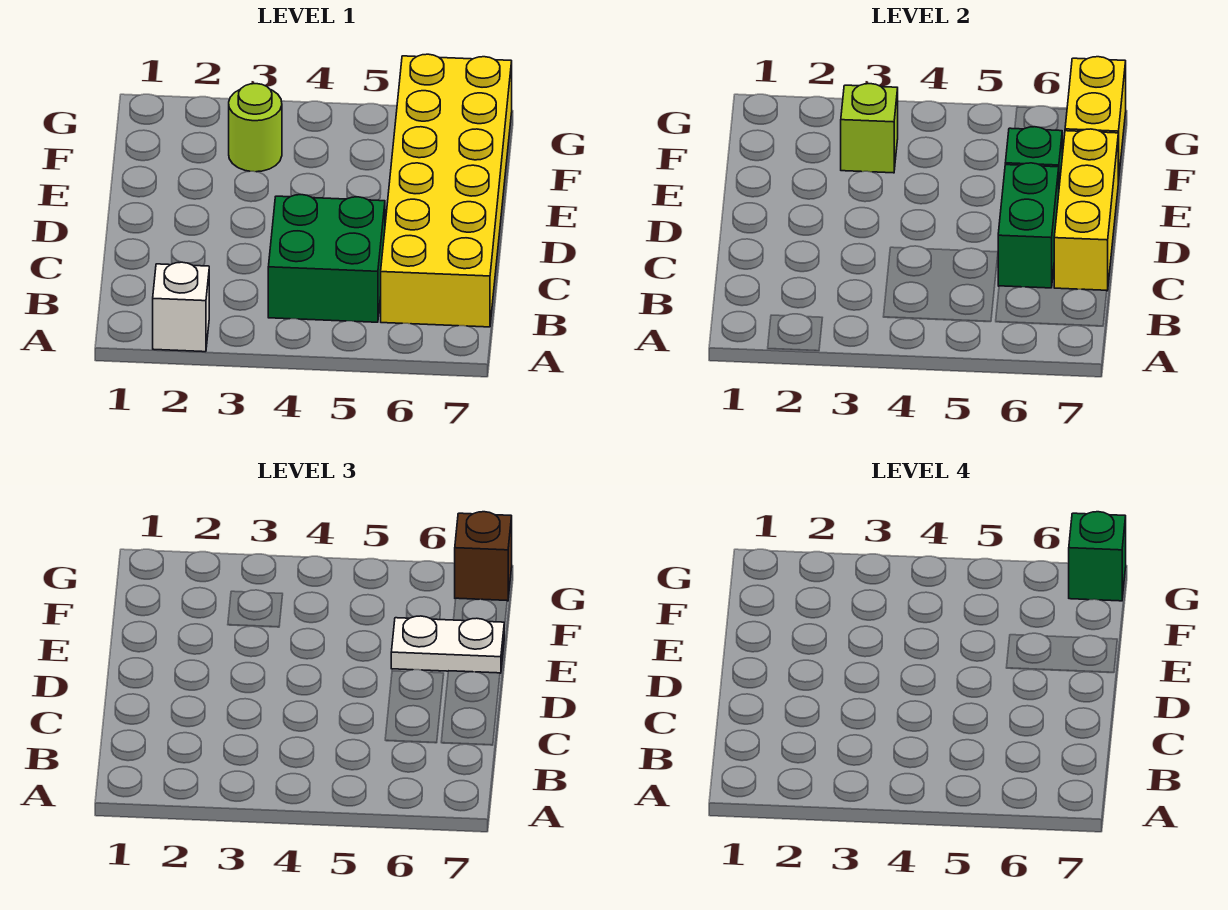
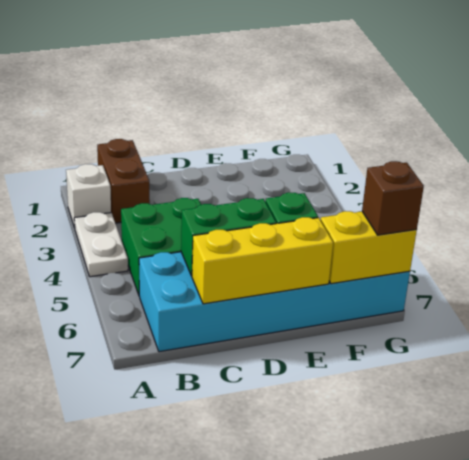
none -> brown 1x2 brick [97,139,150,223]
yellow 2x6 brick [381,54,512,327] -> cyan 2x6 brick [139,252,410,352]
white 1x2 plate [391,616,504,673] -> white 1x2 plate moved to [74,212,128,277]
lime 1x1 round brick [229,84,282,172] -> none
lime 1x1 brick [841,84,898,173] -> none
green 1x1 brick [1069,512,1126,601] -> none

